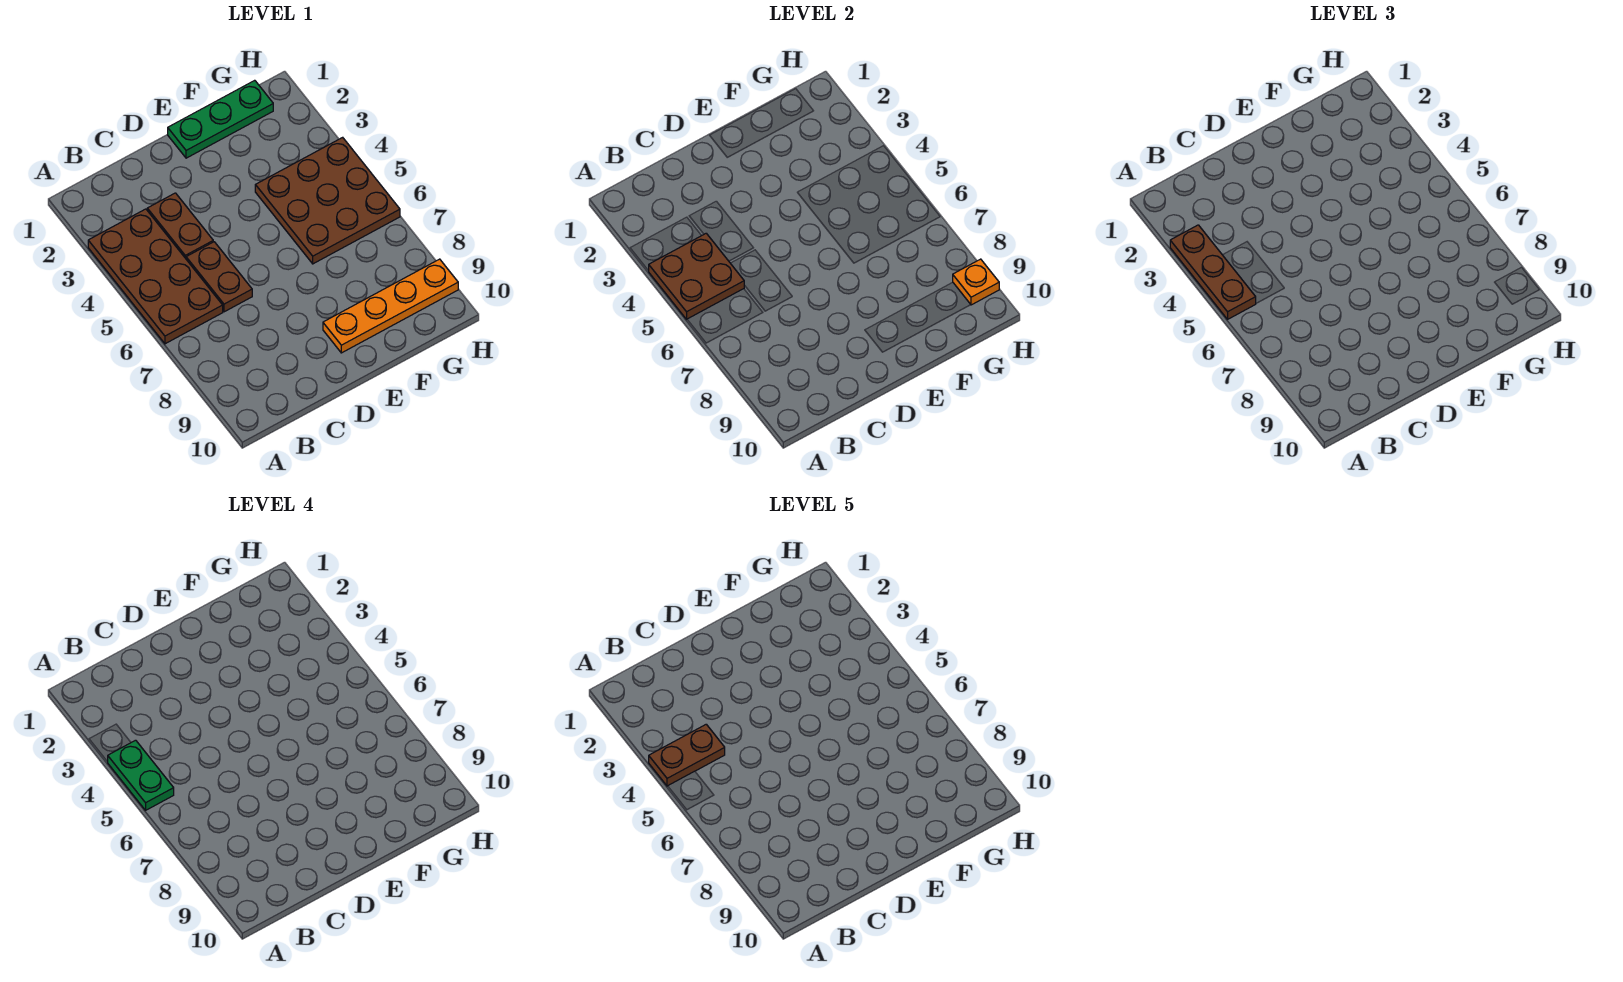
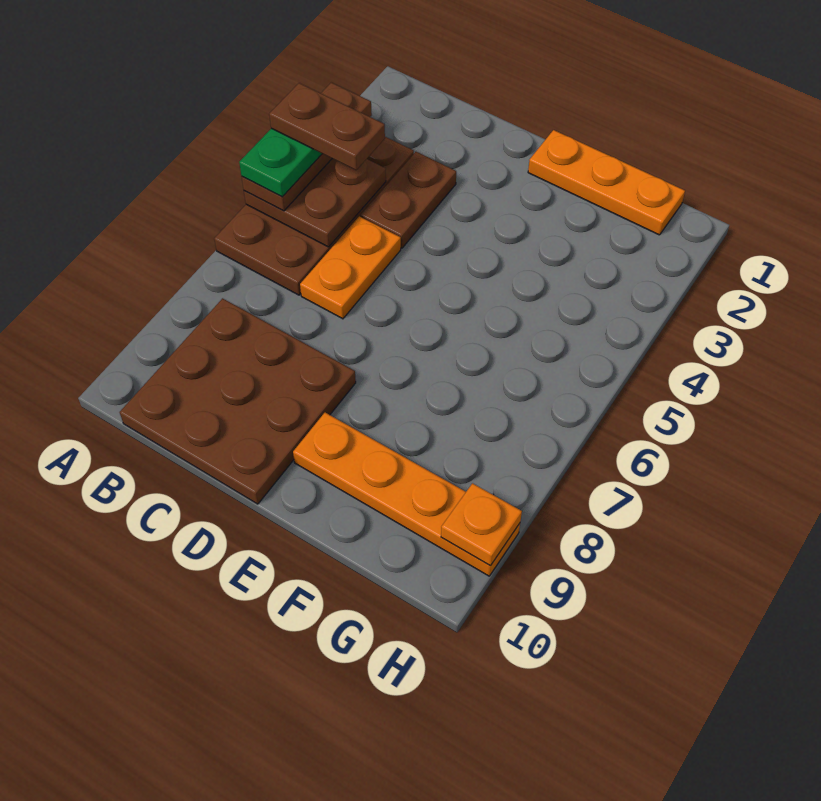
brown 1x2 plate [186,242,252,312] -> orange 1x2 plate [300,216,401,319]
green 1x3 plate [168,80,273,158] -> orange 1x3 plate [528,130,685,235]
brown 3x3 plate [255,137,400,264] -> brown 3x3 plate moved to [120,298,356,504]

